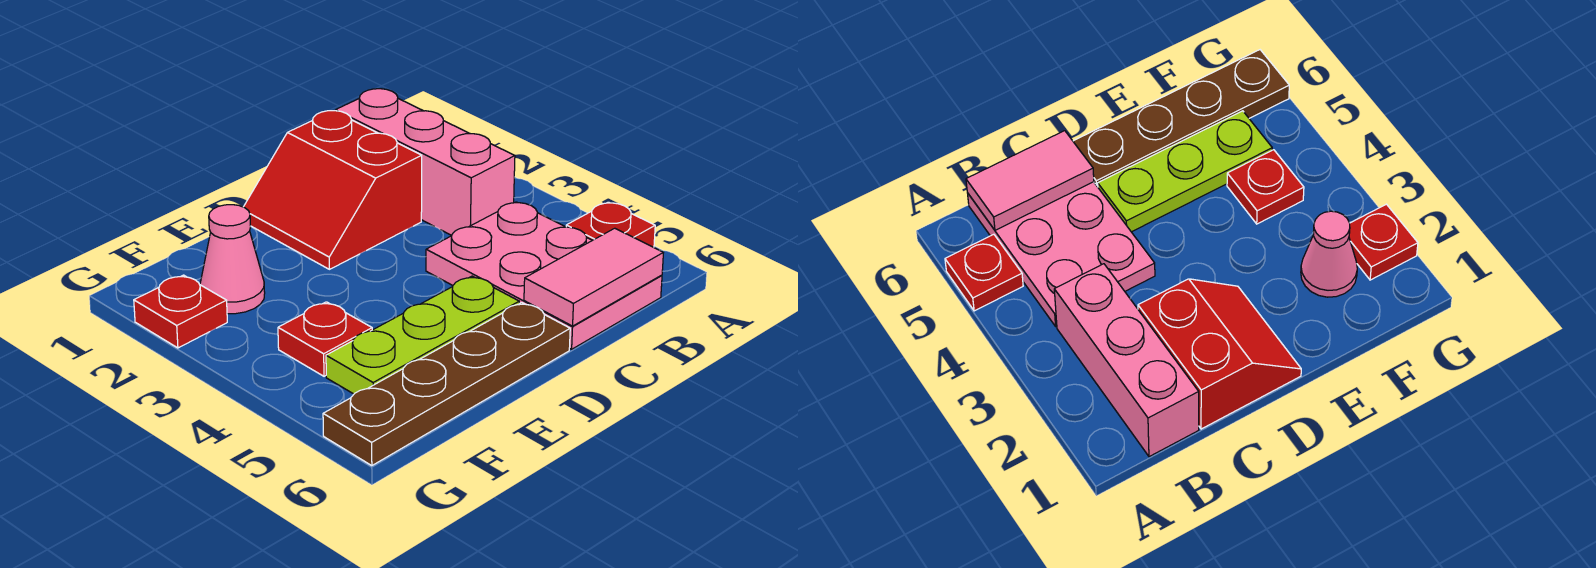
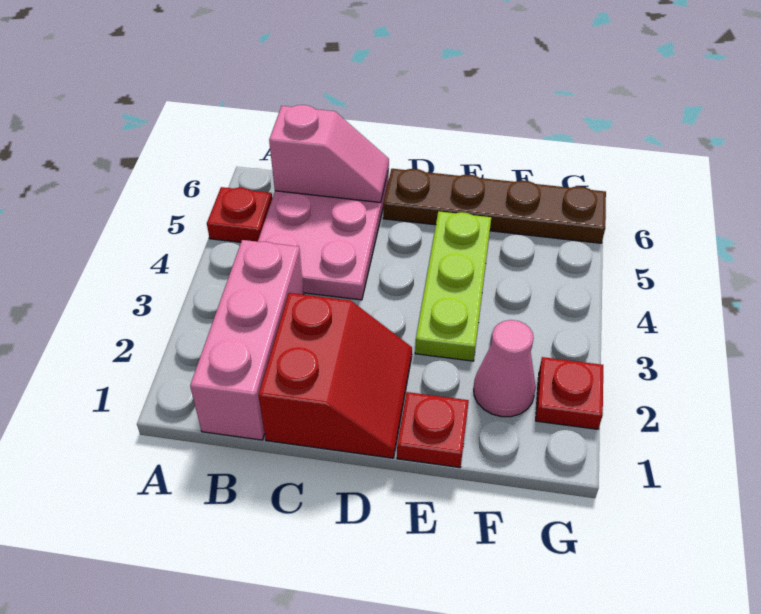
pink 1x2 tile [524,228,663,326] -> pink 1x2 slope [269,105,389,203]
lime 1x3 plate [326,276,519,394] -> lime 1x3 plate turned to [415,211,491,361]
red 1x1 plate [278,302,372,376] -> red 1x1 plate moved to [397,392,469,467]

